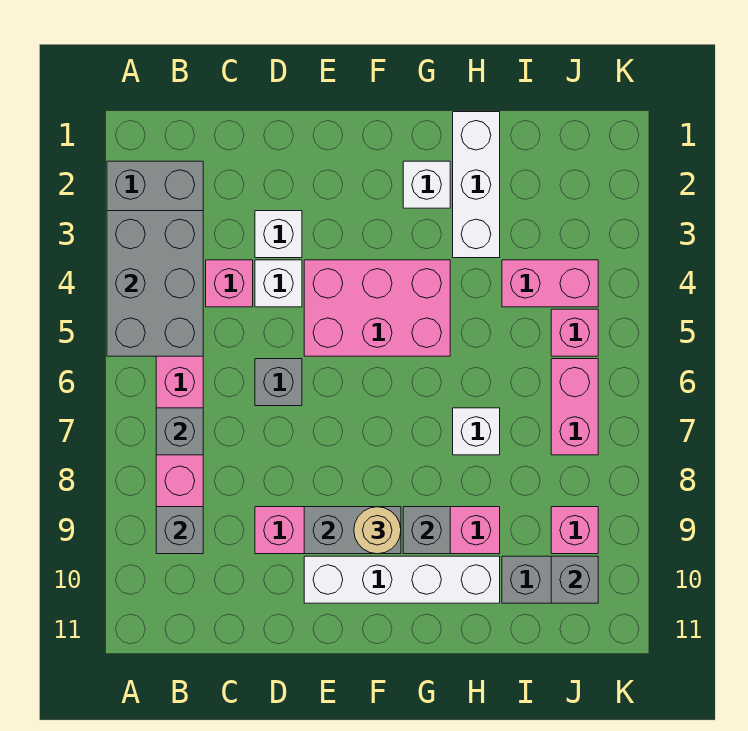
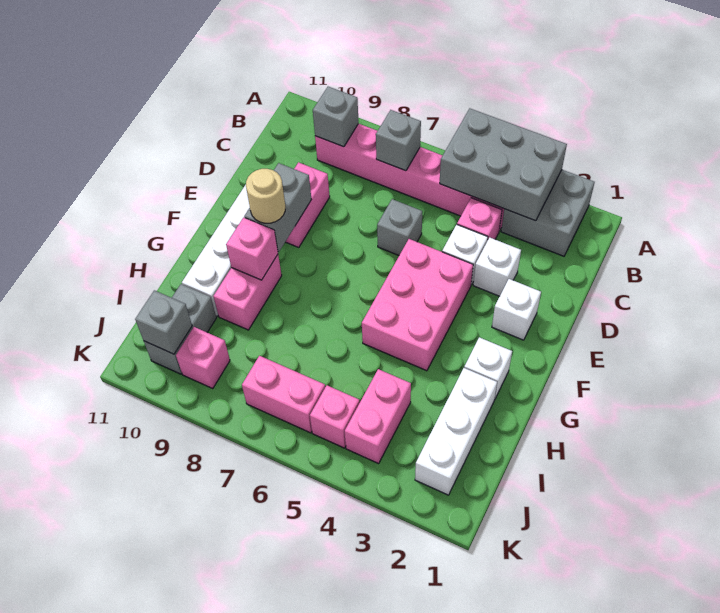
grey 1x1 brick [403,507,450,554] -> pink 1x1 brick [226,218,278,280]
white 1x3 brick [453,112,500,258] -> white 1x3 brick turned to [415,368,497,495]
white 1x1 brick [453,408,500,455] -> white 1x1 brick moved to [492,279,541,340]

